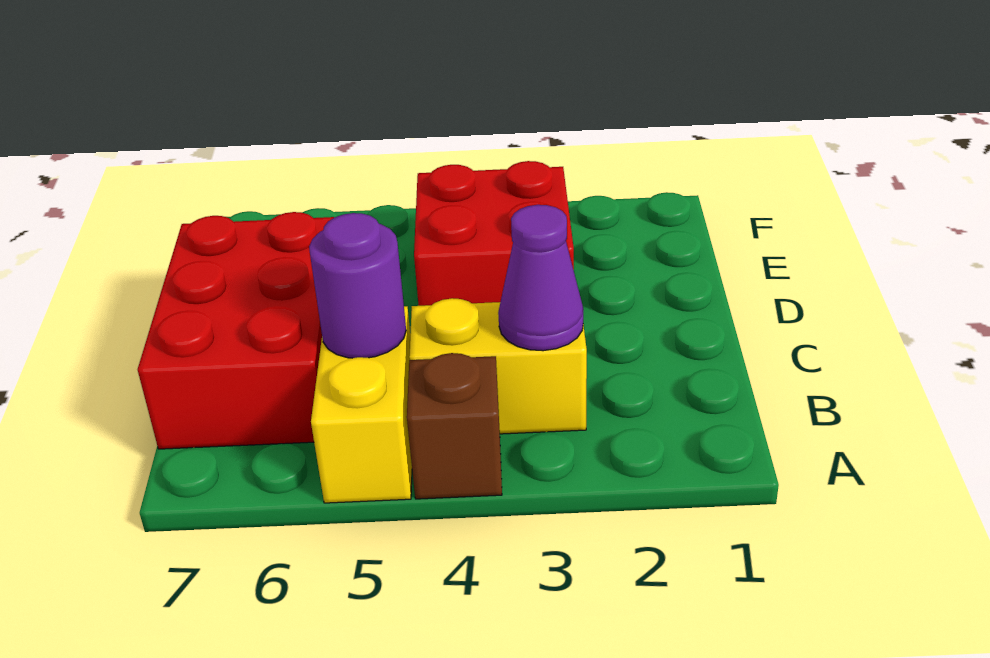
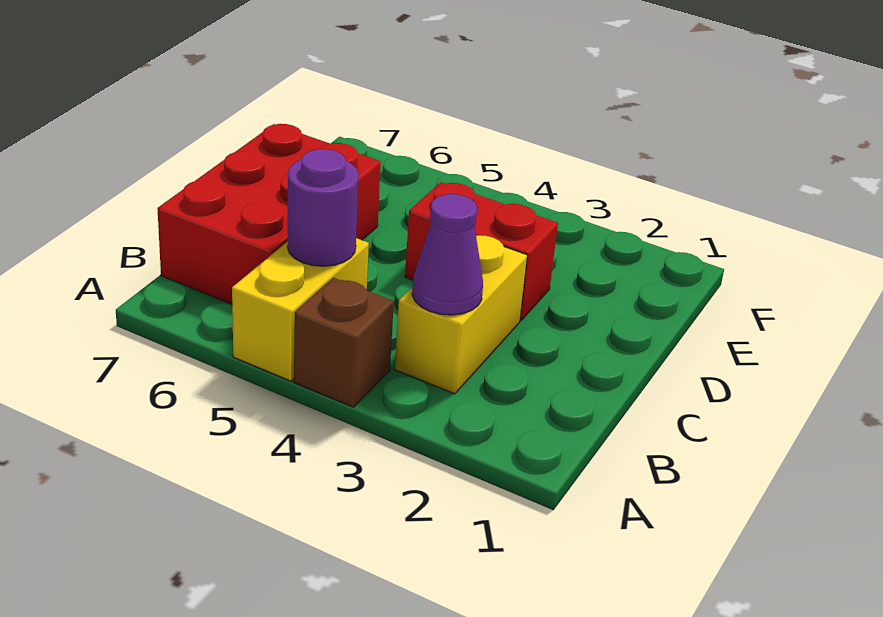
yellow 1x2 brick [409,298,587,434] -> yellow 1x2 brick turned to [395,235,527,394]
red 2x2 brick [414,161,574,306] -> red 1x2 brick [405,182,558,321]

